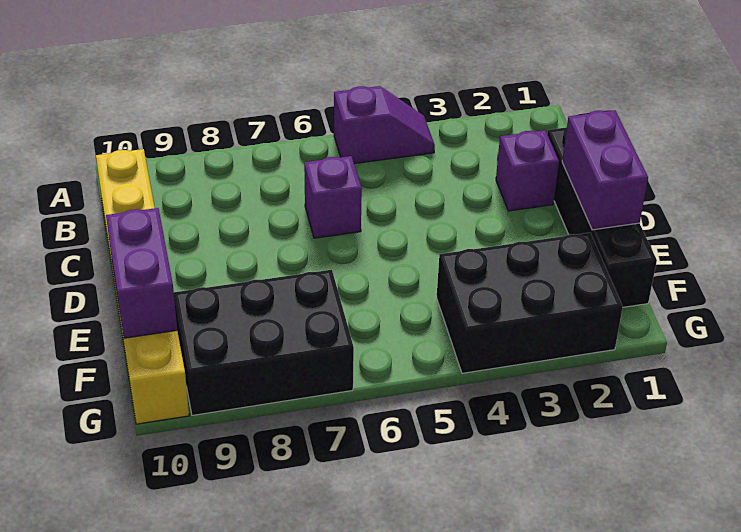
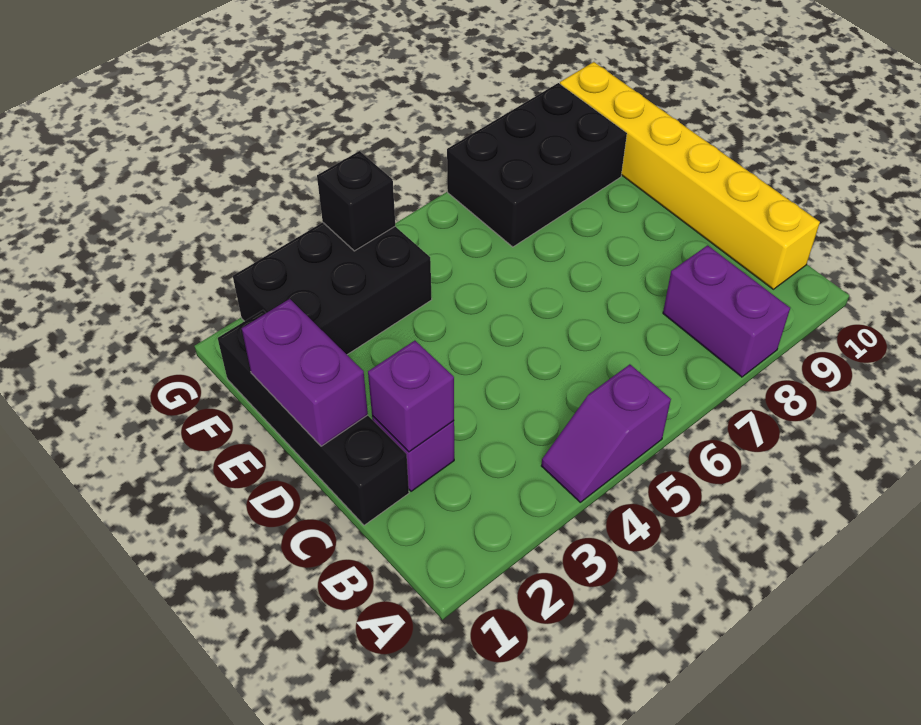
purple 1x1 brick [304,156,362,238] -> purple 1x1 brick moved to [368,341,454,452]
purple 1x2 brick [106,208,177,338] -> purple 1x2 brick moved to [663,245,790,377]
none -> black 1x1 brick [317,151,395,251]

